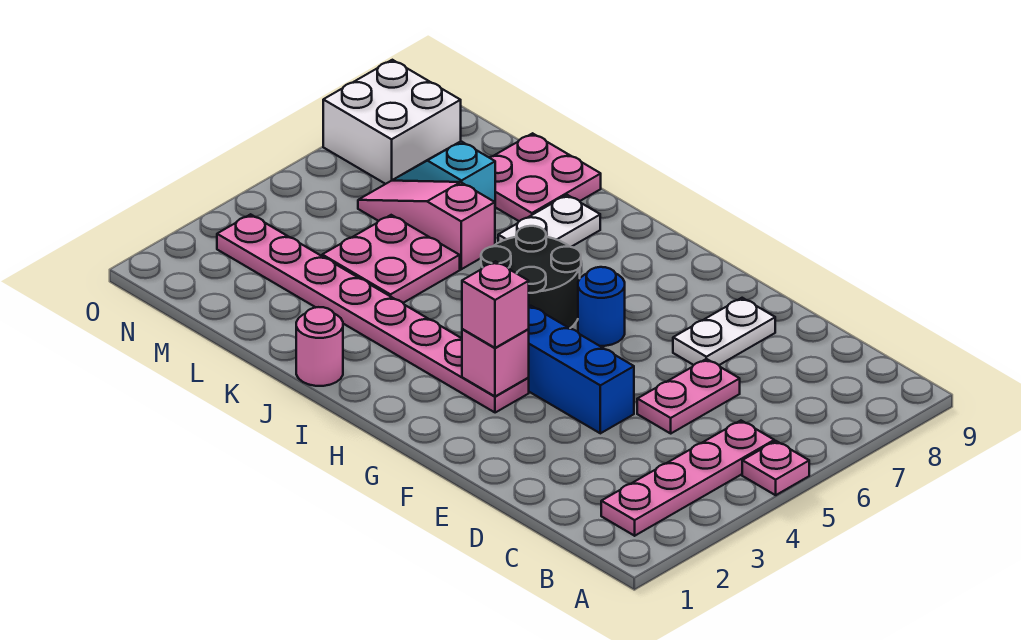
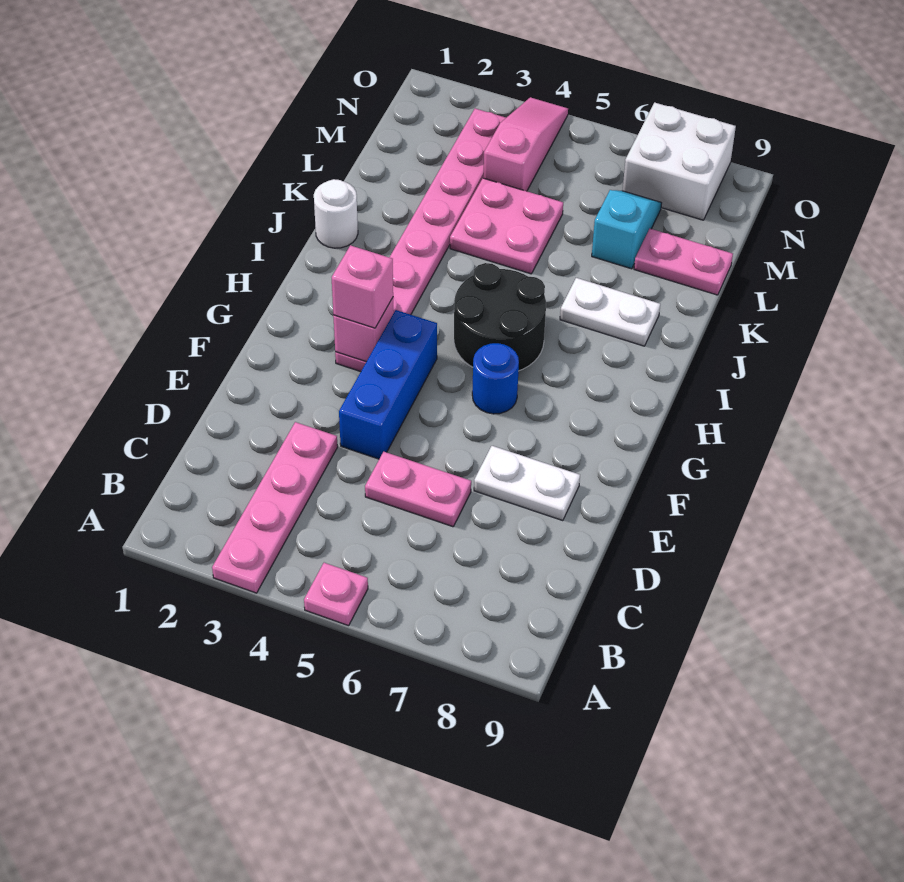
pink 1x4 plate [601,421,774,536] -> pink 1x4 plate turned to [212,422,338,593]
pink 1x1 round brick [296,307,343,386] -> white 1x1 round brick [314,179,358,248]
pink 1x3 slope [358,181,495,269] -> pink 1x3 slope moved to [483,97,568,191]
pink 2x2 plate [489,133,601,221] -> pink 1x2 plate [634,229,733,295]

